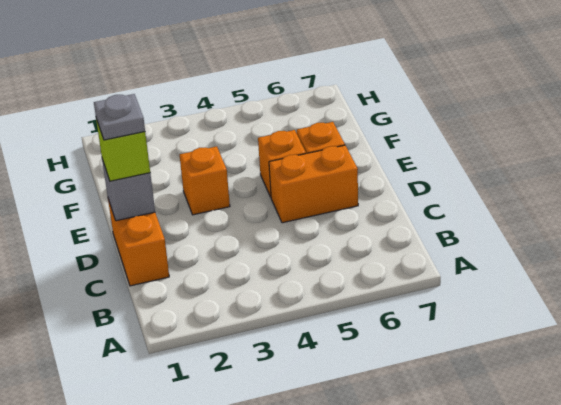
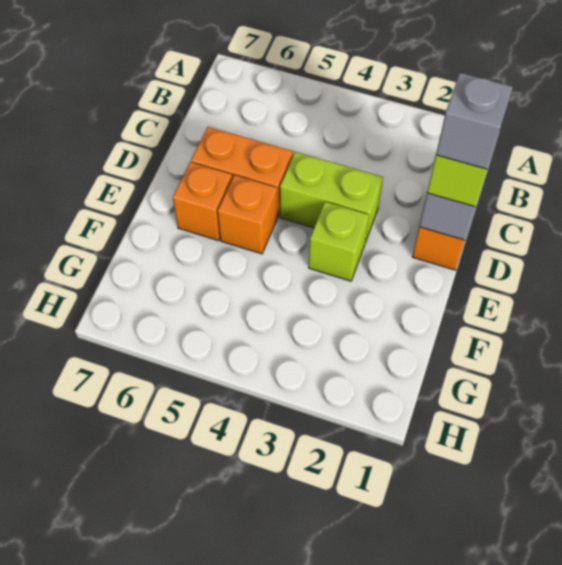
grey 1x1 plate [94,94,145,140] -> grey 1x1 brick [436,73,513,169]
none -> lime 1x2 brick [280,152,383,242]
orange 1x1 brick [180,146,230,215] -> lime 1x1 brick [309,202,369,281]

